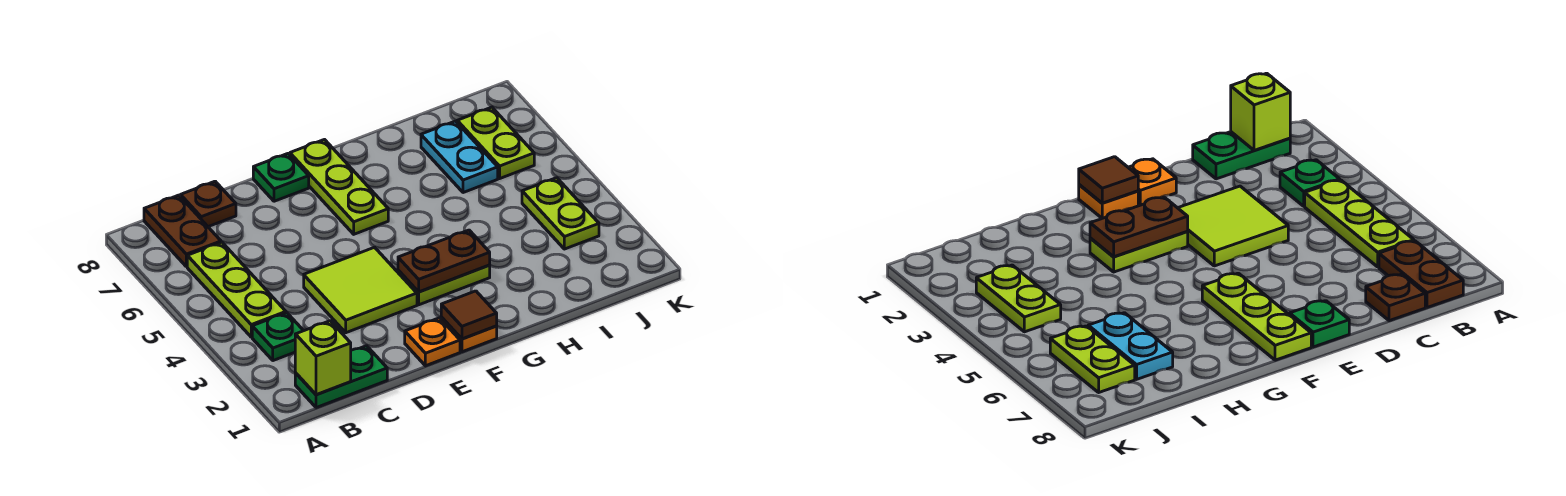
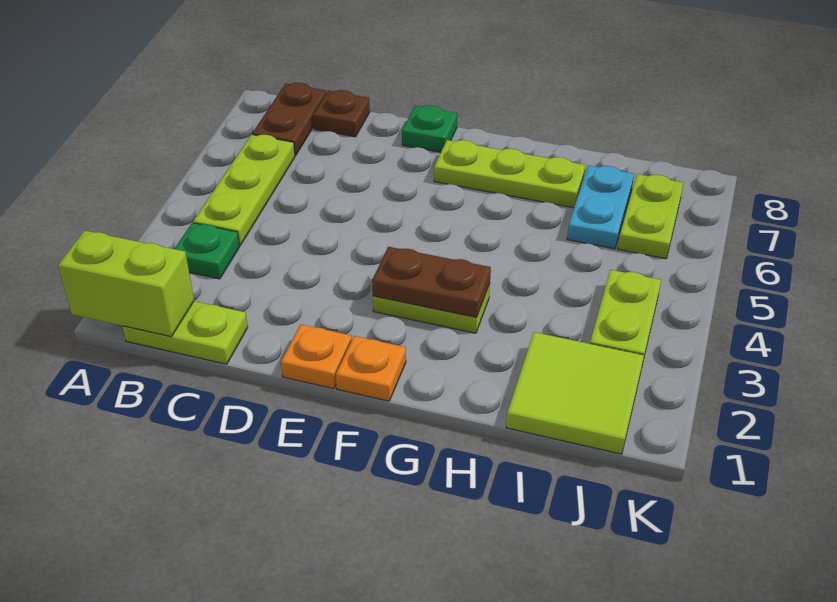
green 1x2 plate [295,346,387,408] -> lime 1x2 plate [123,301,248,364]
lime 1x1 brick [295,321,351,395] -> lime 1x2 brick [58,230,194,337]
lime 2x2 tile [304,247,417,333] -> lime 2x2 tile moved to [506,332,644,454]
brown 1x1 tile [441,291,497,339] -> none
lime 1x3 plate [290,140,388,234] -> lime 1x3 plate turned to [434,140,586,208]

